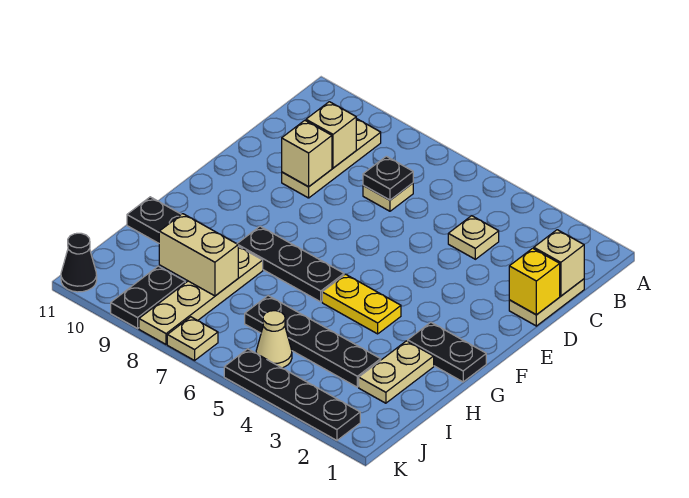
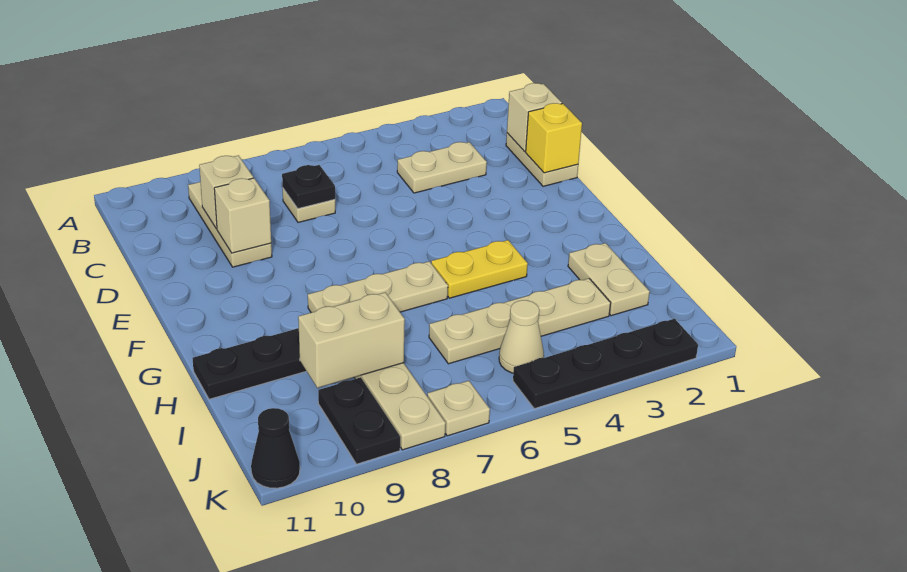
tan 1x1 plate [448,216,499,259] -> tan 1x2 plate [397,142,487,193]
black 1x2 plate [408,322,486,382] -> none
black 1x3 plate [237,226,344,302] -> tan 1x3 plate [308,261,448,313]
black 1x4 plate [245,296,381,387] -> tan 1x4 plate [429,278,611,364]

